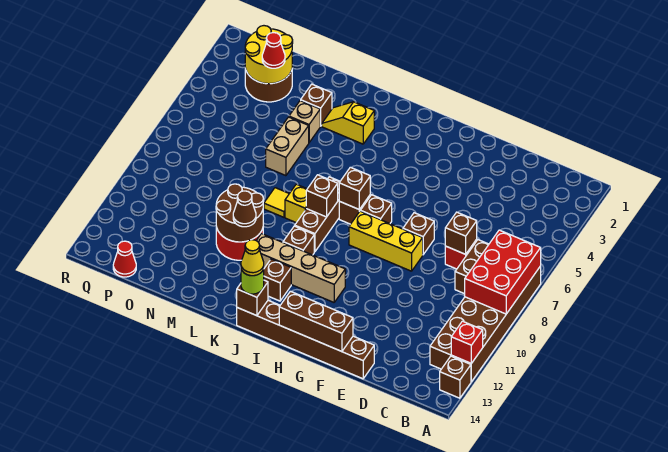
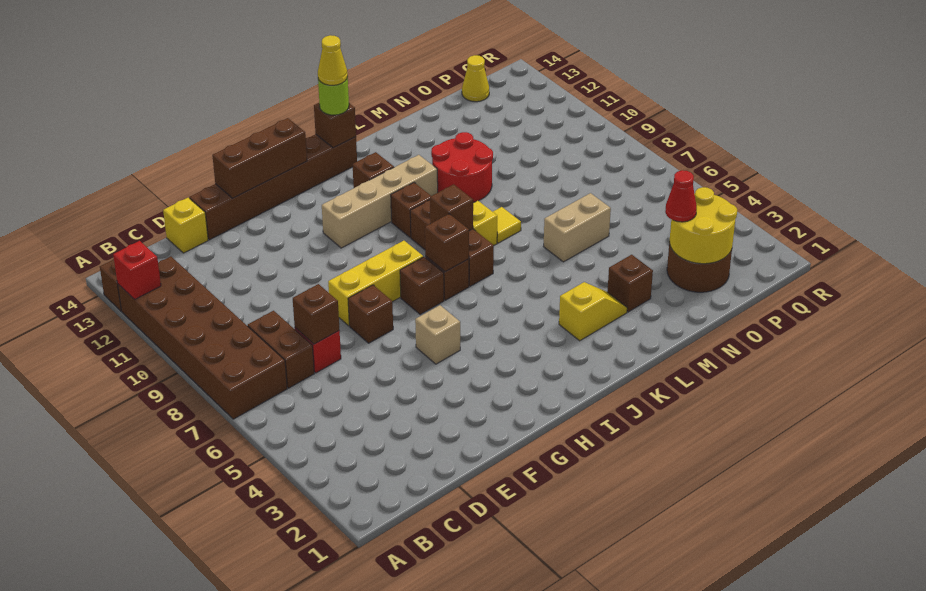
red 2x3 brick [465,230,541,314] -> none
none -> yellow 1x1 brick [163,198,208,253]
brown 2x2 round brick [216,184,264,242] -> none
brown 1x1 cone [233,191,256,227] -> none
tan 1x1 brick [289,101,320,142] -> tan 1x1 brick moved to [415,305,460,364]
tan 1x2 brick [266,117,309,176] -> tan 1x2 brick turned to [544,193,611,262]
red 1x1 cone [113,241,136,277] -> yellow 1x1 cone [462,55,489,102]

